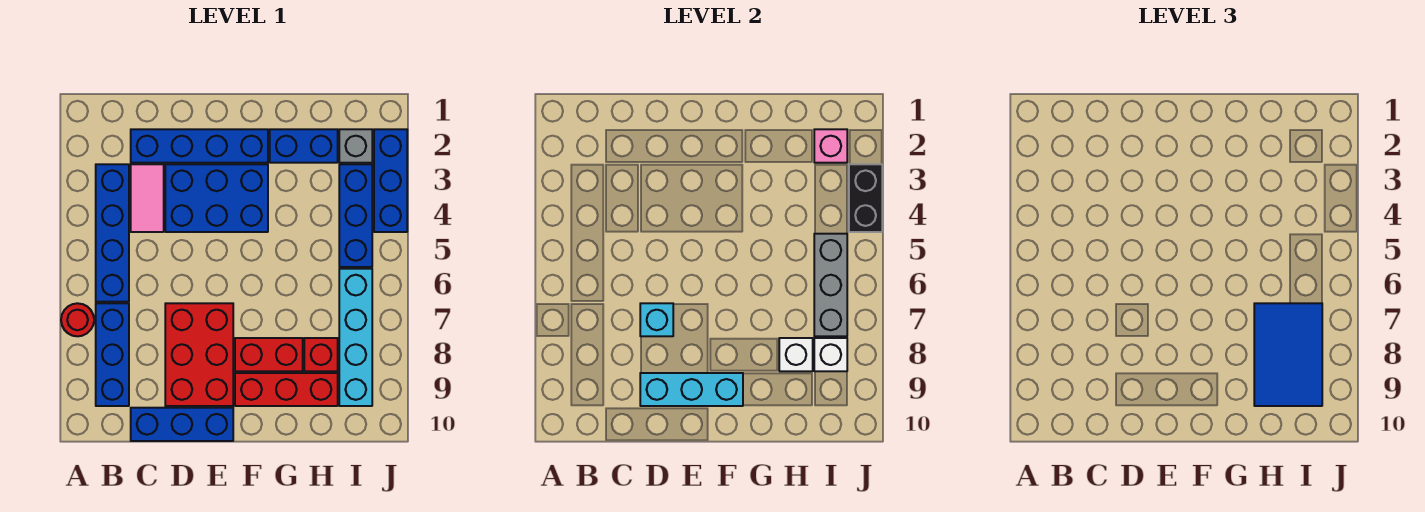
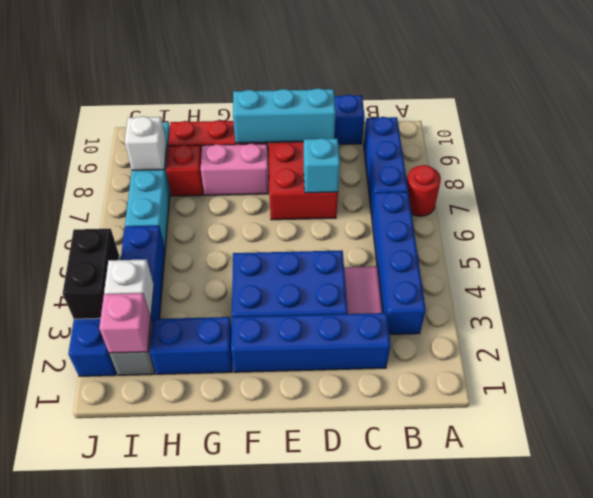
red 1x2 brick [235,338,303,371] -> pink 1x2 brick [201,144,269,195]
blue 2x3 tile [1254,303,1322,406] -> none
white 1x1 brick [779,338,813,371] -> white 1x1 brick moved to [104,259,154,317]
grey 1x3 brick [814,234,847,336] -> none

